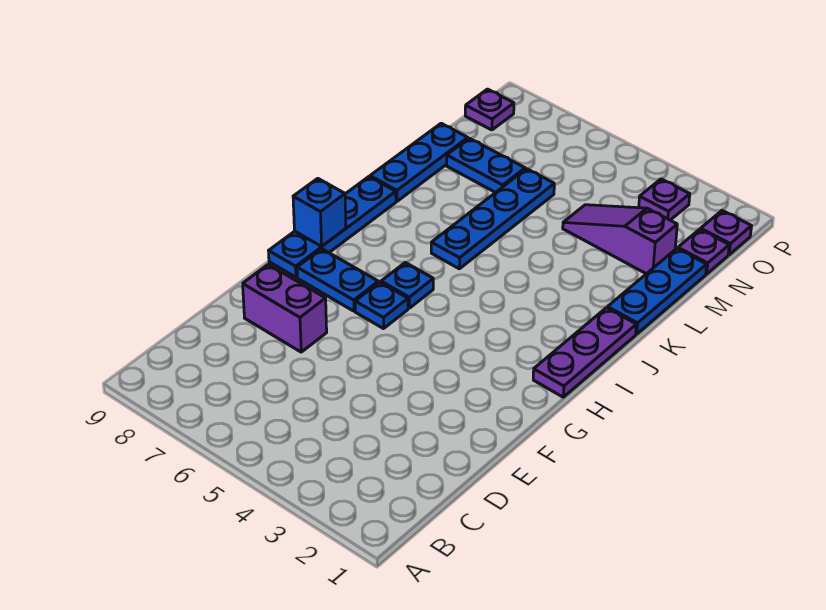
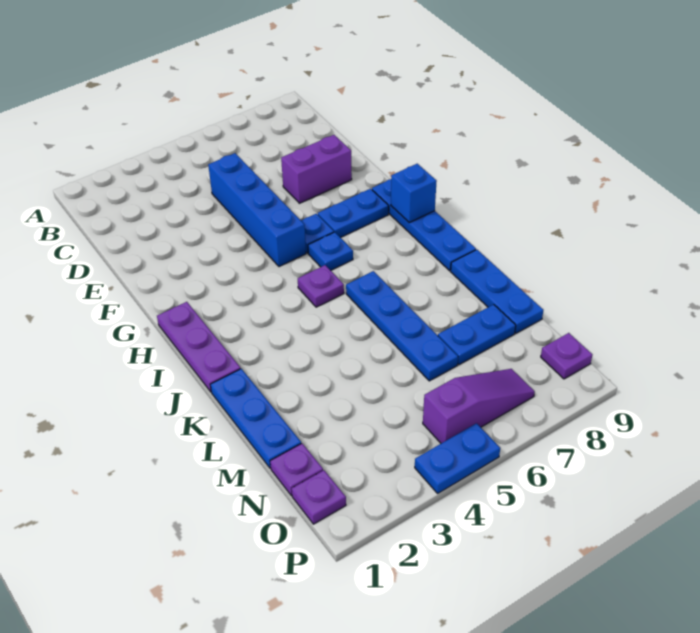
none -> blue 1x4 brick [208,153,306,267]
purple 1x3 slope [563,205,677,274] -> purple 1x3 slope moved to [423,369,535,443]
purple 1x1 plate [639,179,690,220] -> purple 1x1 plate moved to [298,265,344,307]
none -> blue 1x2 plate [415,423,500,493]

